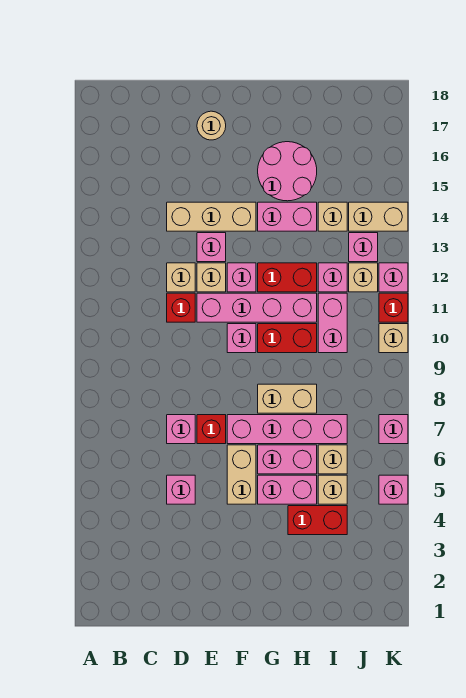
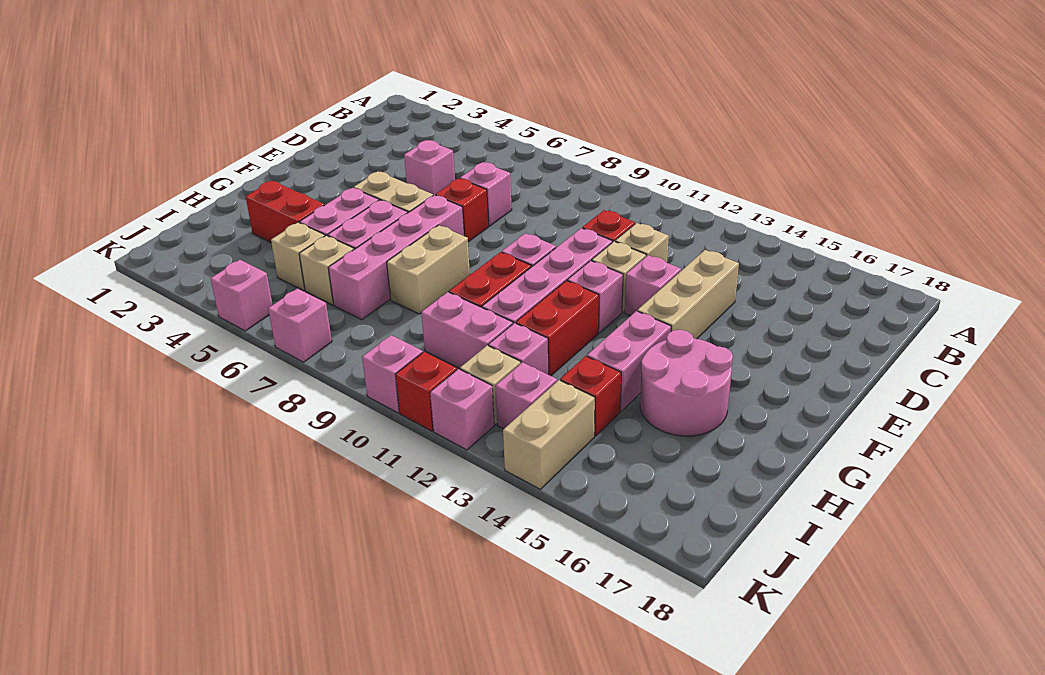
tan 1x1 round brick [197,111,226,140] -> none
red 1x2 brick [288,506,347,535] -> red 1x2 brick turned to [246,181,324,242]
tan 1x1 brick [318,202,347,231] -> red 1x1 brick [560,356,621,436]
tan 1x1 brick [379,324,408,353] -> pink 1x1 brick [362,335,423,413]

